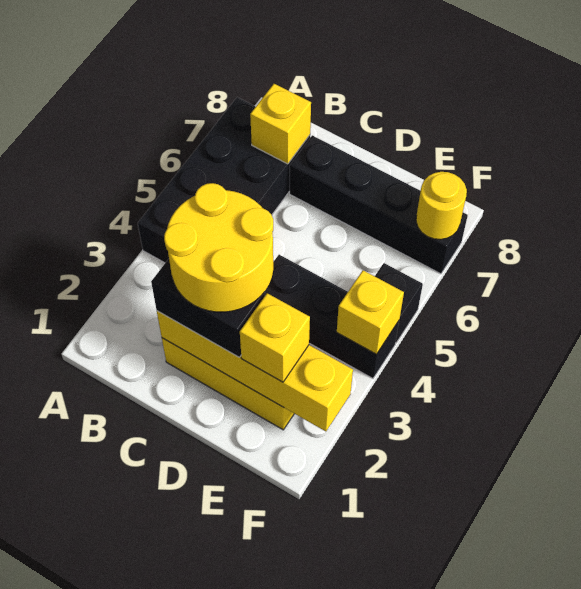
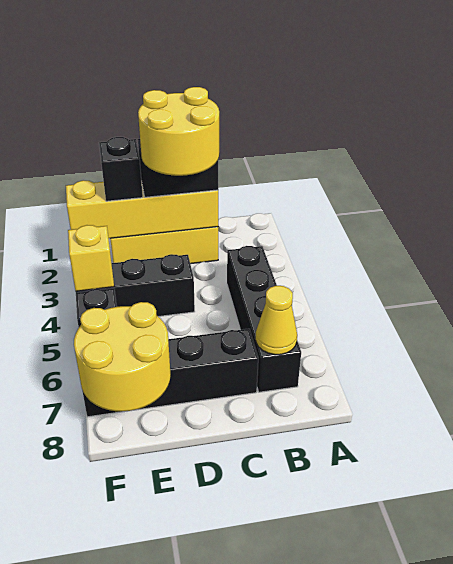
black 2x4 brick [138,97,310,263] -> black 1x4 brick [227,246,301,392]
yellow 1x1 brick [250,84,311,164] -> yellow 1x1 cone [256,286,297,355]
yellow 1x1 brick [240,293,310,382] -> black 1x1 brick [99,137,143,201]
yellow 1x1 round brick [416,172,467,239] -> yellow 2x2 round brick [74,302,171,411]

